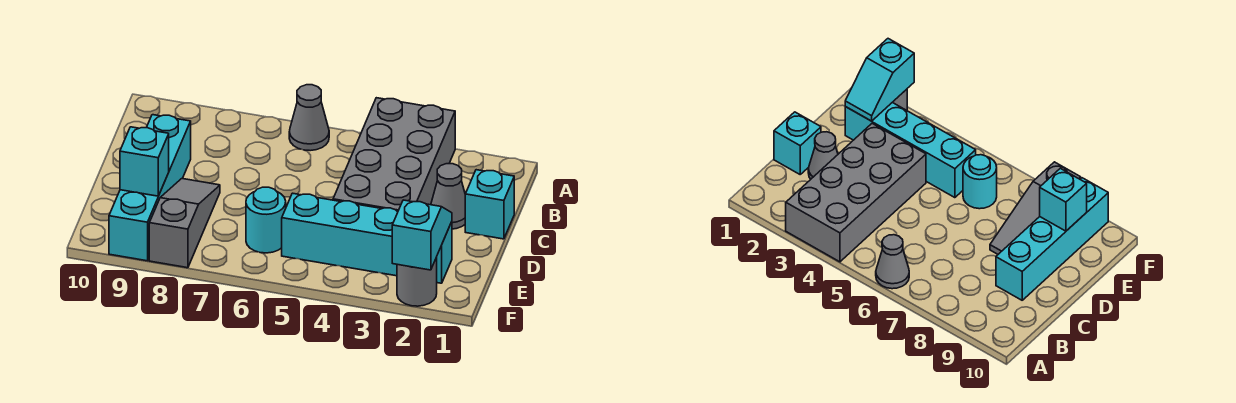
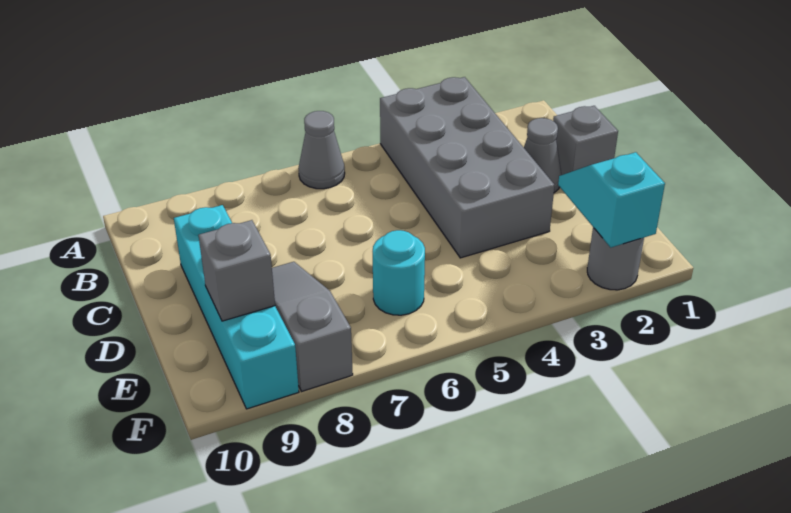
cyan 1x1 brick [465,170,514,239] -> grey 1x1 brick [553,106,618,175]
cyan 1x4 brick [282,193,452,283] -> none
cyan 1x1 brick [120,127,169,196] -> grey 1x1 brick [199,220,275,321]

